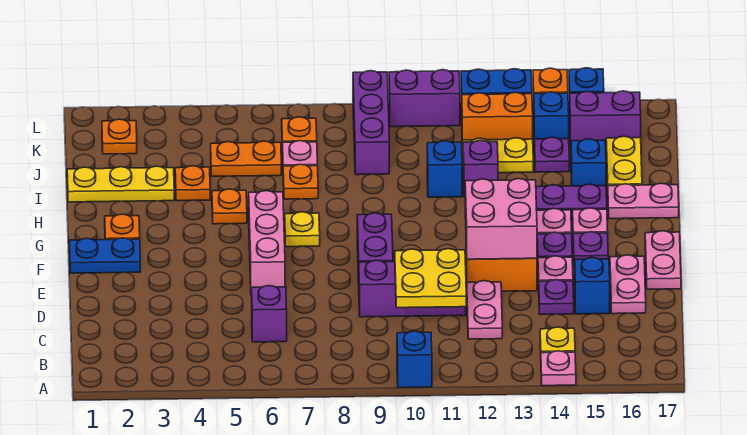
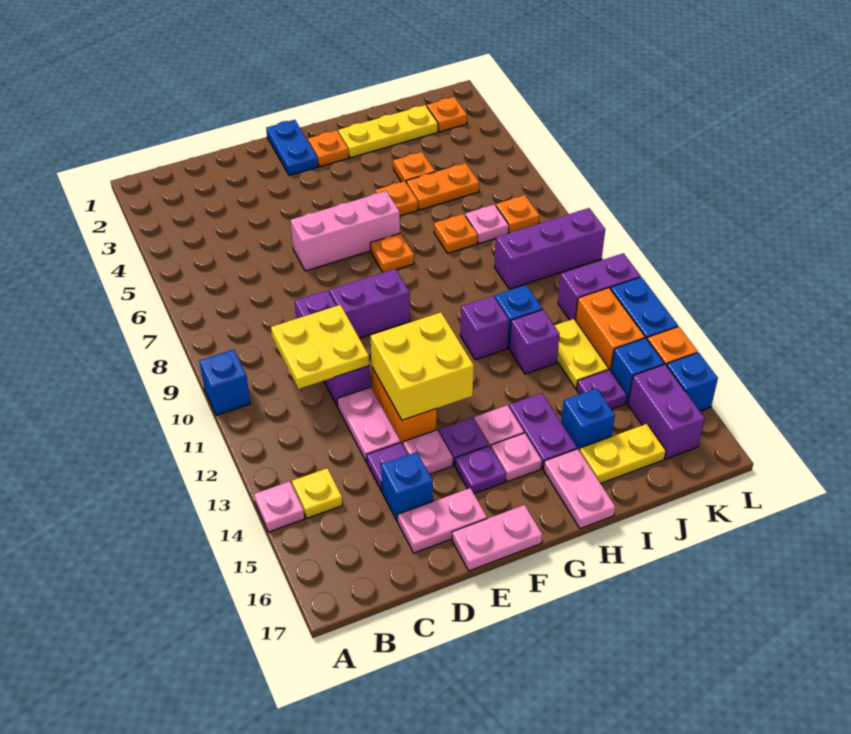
purple 1x1 brick [252,286,287,342] -> purple 1x1 brick moved to [460,296,509,360]
pink 1x2 plate [467,281,502,339] -> pink 1x2 plate turned to [337,387,400,462]
pink 2x2 brick [465,179,537,259] -> yellow 2x2 brick [371,312,474,420]
yellow 1x1 plate [285,212,320,247] -> orange 1x1 plate [370,233,414,272]
yellow 1x3 plate [67,166,174,202] -> yellow 1x3 plate turned to [338,105,438,158]
orange 1x2 plate [211,141,281,176] -> orange 1x2 plate turned to [406,163,479,210]
purple 1x2 brick [389,70,460,127] -> purple 1x2 brick turned to [558,253,641,320]

